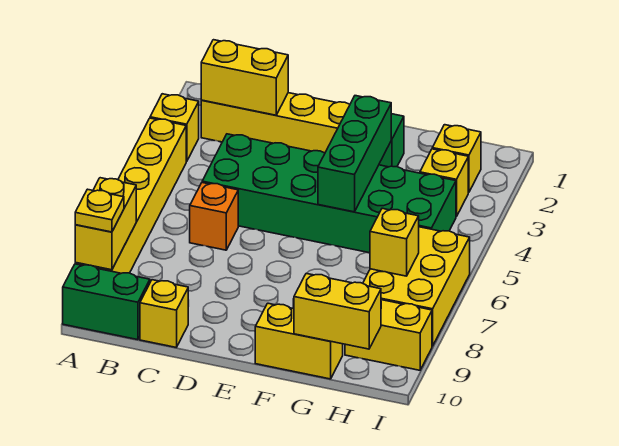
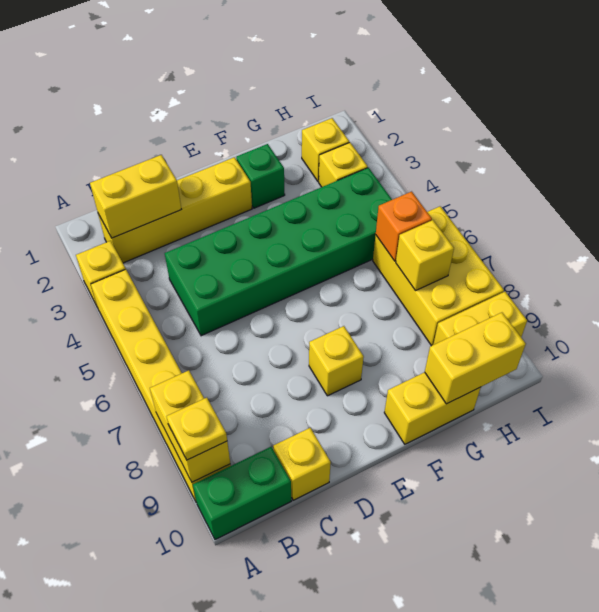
orange 1x1 brick [190,183,238,250] -> orange 1x1 brick moved to [376,191,432,261]
none -> yellow 1x1 brick [309,326,364,396]
green 1x3 brick [318,96,391,212] -> none

